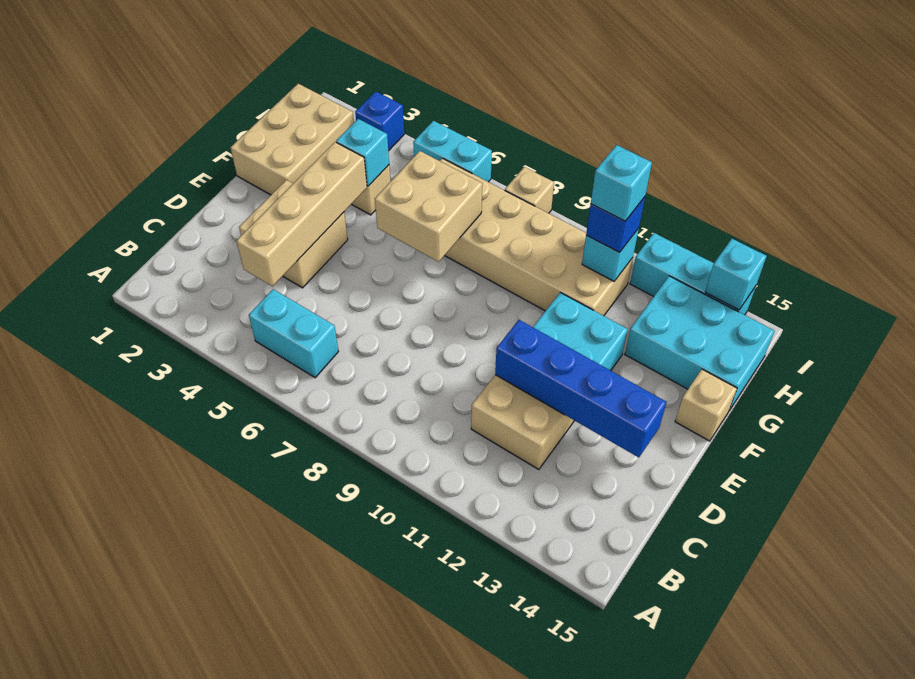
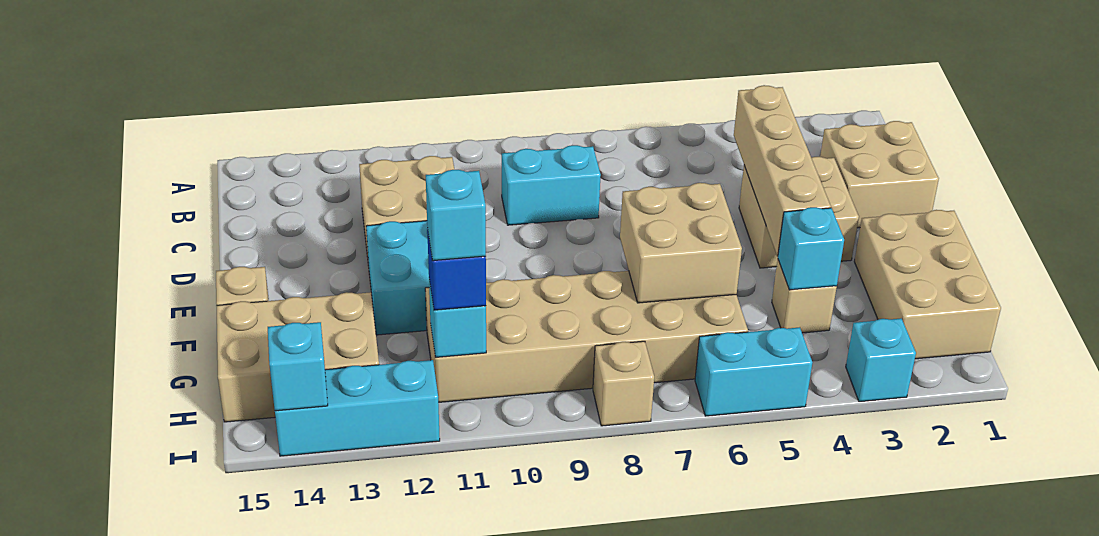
cyan 1x2 brick [249,289,338,378] -> cyan 1x2 brick moved to [502,145,601,225]
none -> tan 2x2 brick [820,121,939,228]
blue 1x4 brick [495,320,667,457] -> none
cyan 2x3 brick [625,276,774,410] -> tan 2x3 brick [216,292,379,422]
blue 1x1 brick [355,91,404,151] -> cyan 1x1 brick [846,318,916,402]

